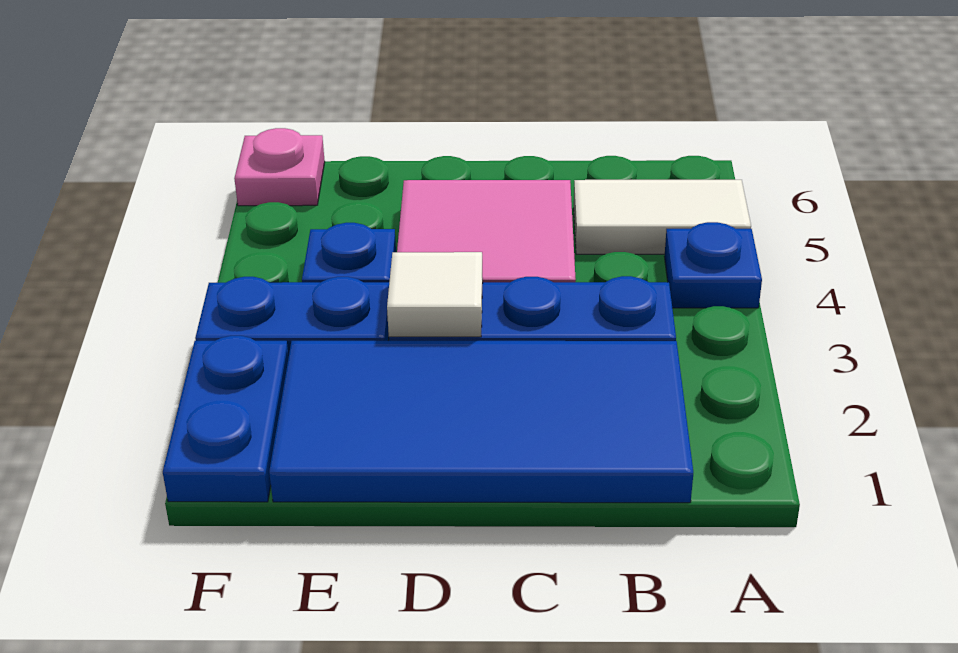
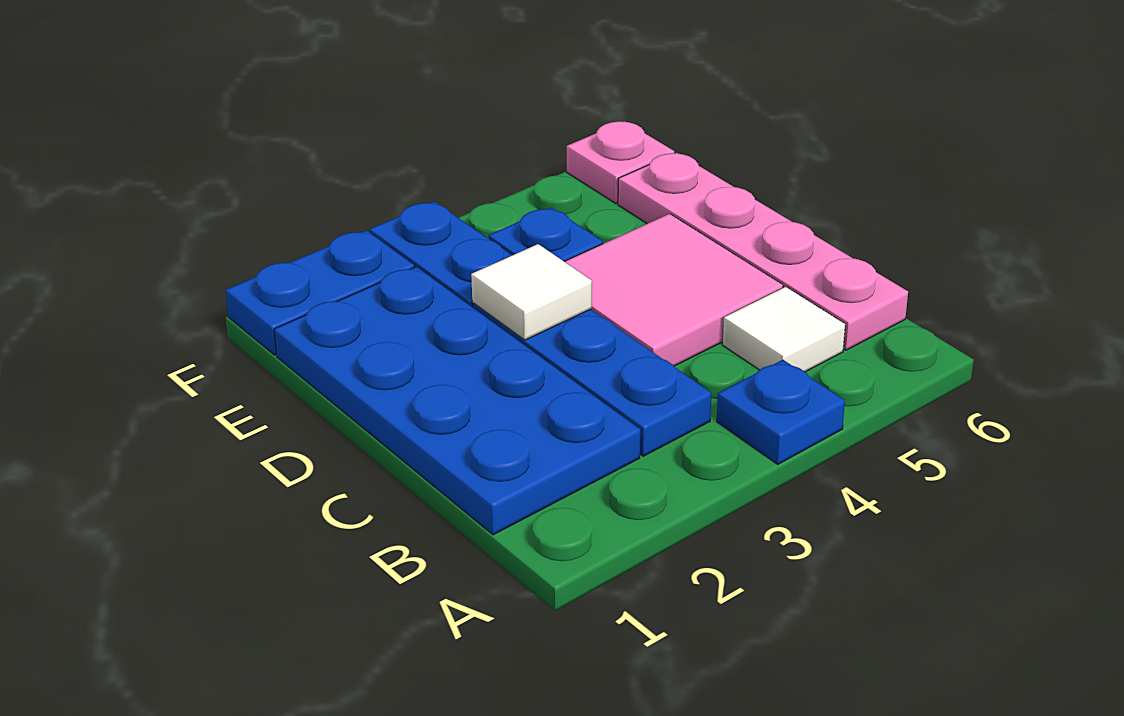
white 1x2 tile [574,180,751,254] -> white 1x1 tile [723,287,845,372]
blue 2x4 tile [269,341,693,503] -> blue 2x4 plate [274,267,640,535]
none -> pink 1x4 plate [618,153,908,350]

